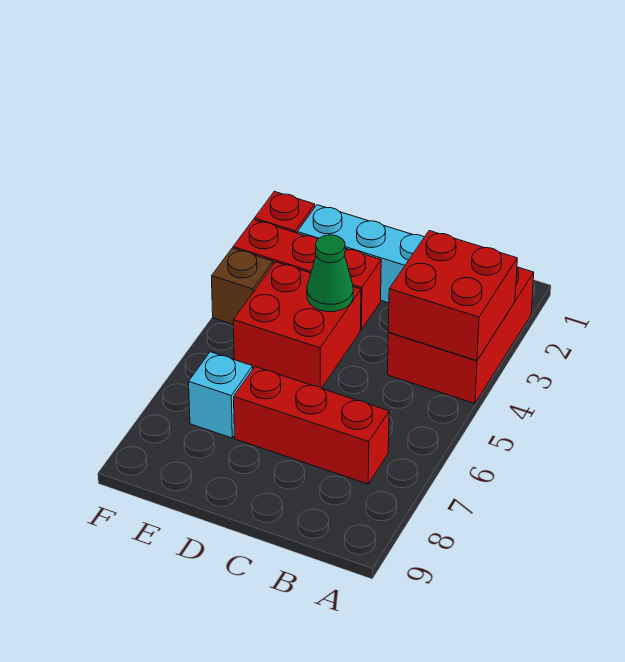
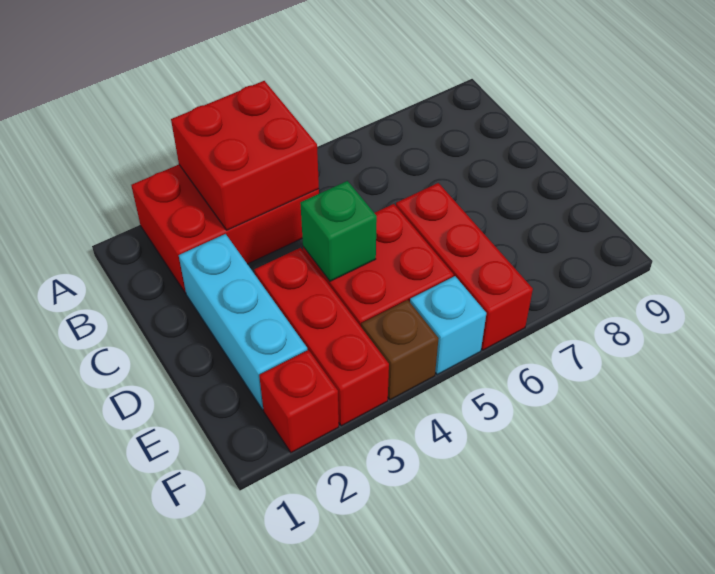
red 1x3 brick [234,367,389,484] -> red 1x3 brick moved to [396,183,533,350]
green 1x1 cone [307,235,353,312] -> green 1x1 brick [300,181,377,281]
cyan 1x1 brick [189,352,253,438] -> cyan 1x1 brick moved to [410,276,486,375]

